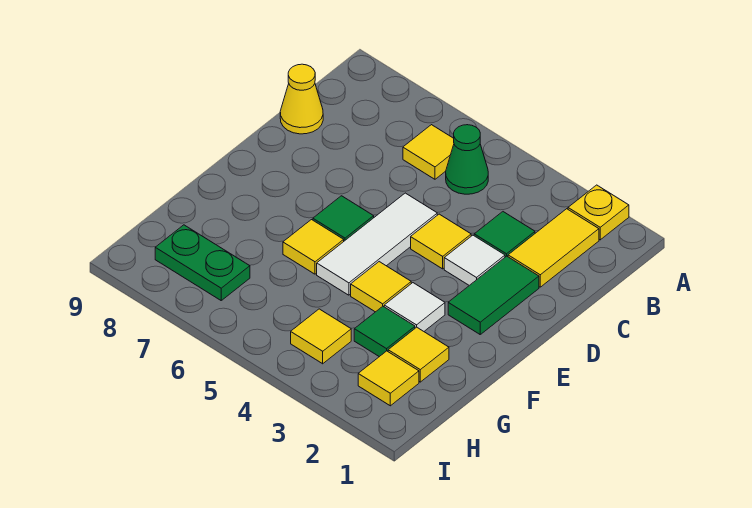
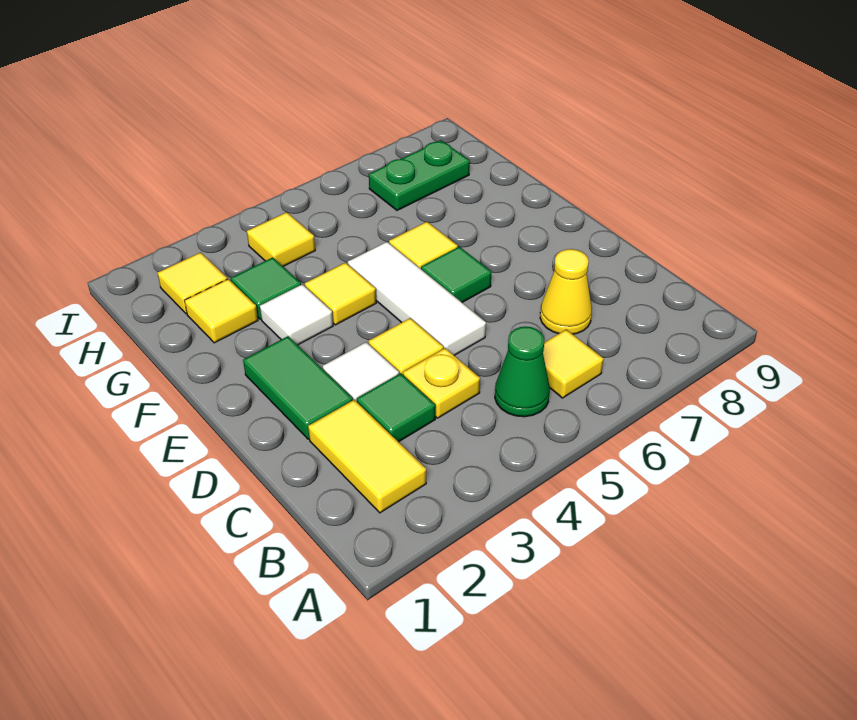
yellow 1x1 plate [568,185,629,240] -> yellow 1x1 plate moved to [403,348,480,418]
yellow 1x1 cone [280,64,323,134] -> yellow 1x1 cone moved to [540,249,592,334]

